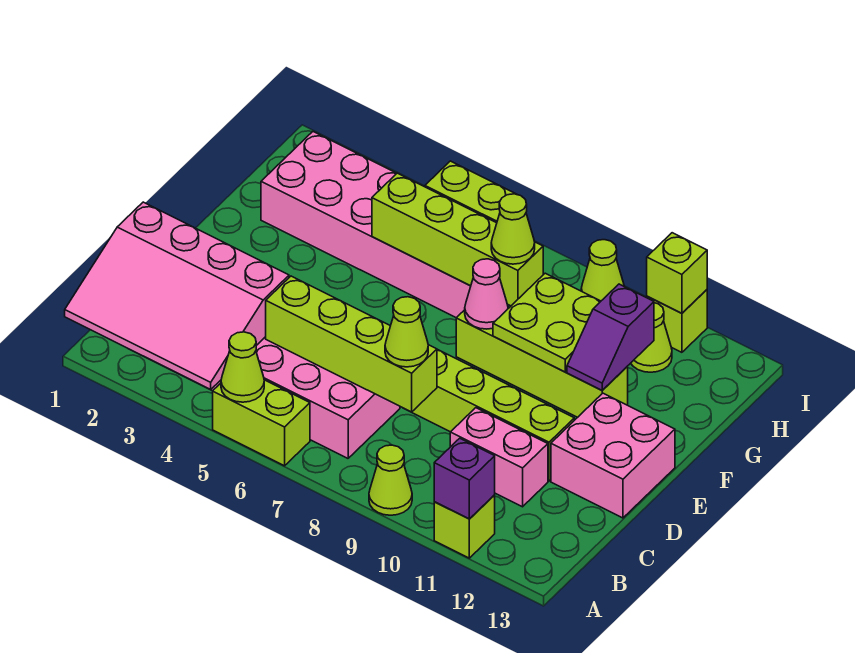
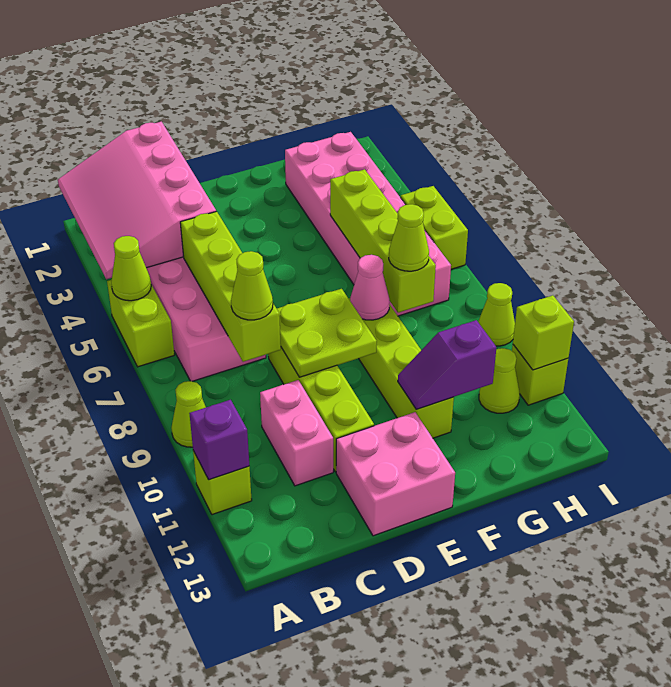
lime 2x2 plate [493,273,601,372] -> lime 2x2 plate moved to [277,289,377,377]

